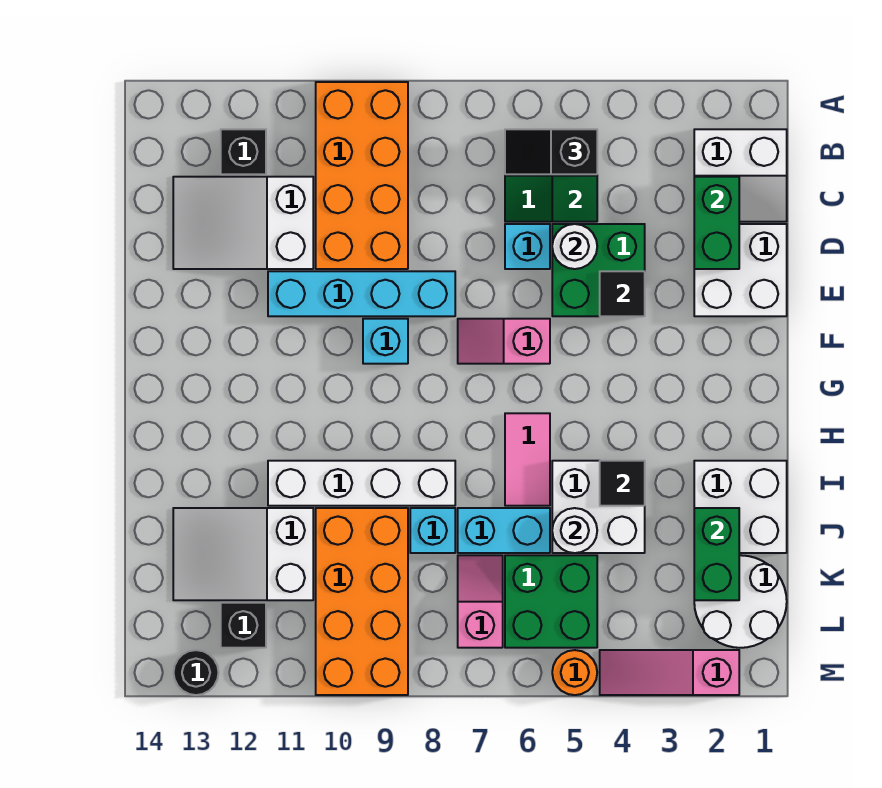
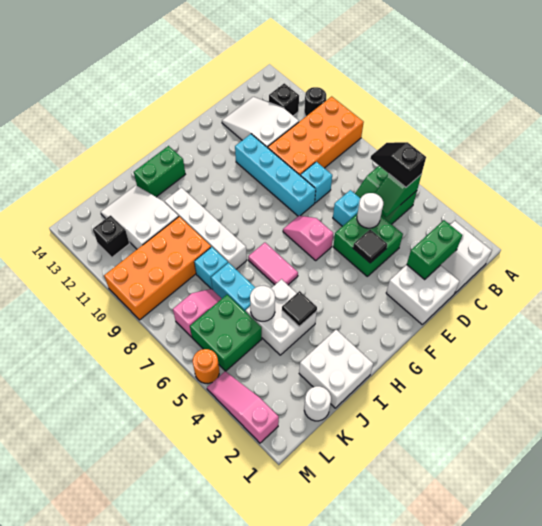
cyan 1x1 brick [363,319,408,364] -> cyan 1x1 brick moved to [300,162,332,203]
pink 1x2 tile [505,413,550,506] -> pink 1x2 tile turned to [248,243,298,285]
green 1x2 brick [694,508,739,600] -> green 1x2 brick moved to [134,146,185,197]
white 2x2 round brick [694,555,787,648] -> white 1x1 round brick [304,386,331,421]
black 1x1 round brick [174,650,219,695] -> black 1x1 round brick moved to [304,87,326,116]

